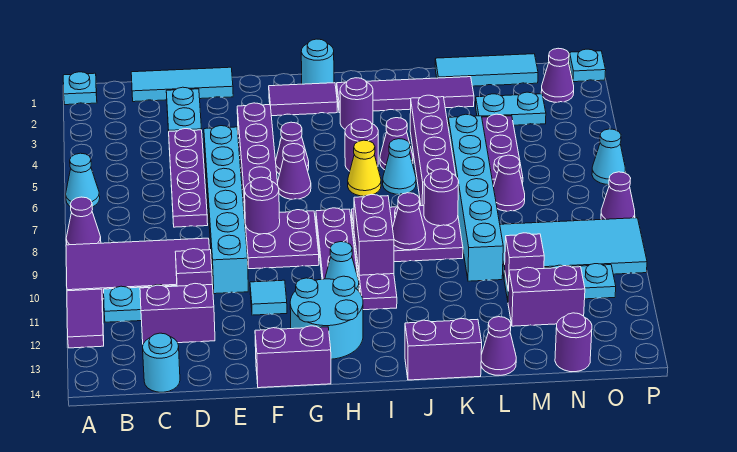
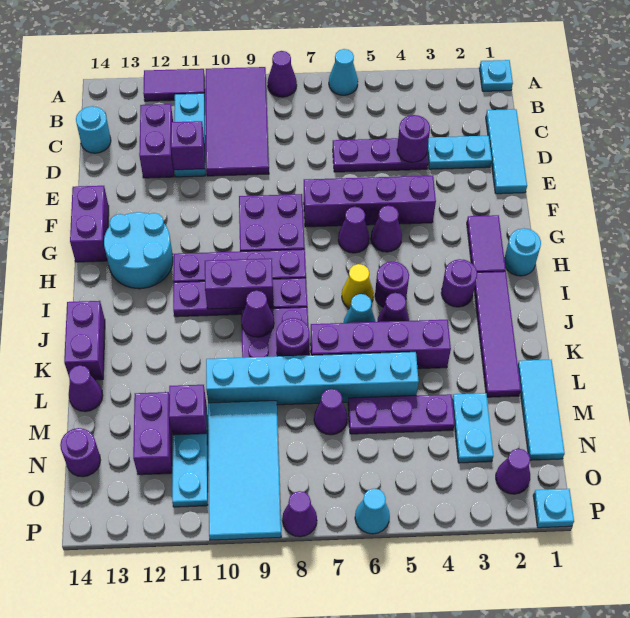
purple 1x4 plate [169,129,208,227] -> purple 1x3 plate [333,138,428,172]
cyan 1x6 brick [204,126,248,294] -> none
purple 1x1 round brick [245,177,280,234] -> purple 1x1 round brick moved to [397,115,430,162]
cyan 1x1 tile [250,280,287,315] -> none
cyan 1x1 cone [325,242,359,291] -> none

